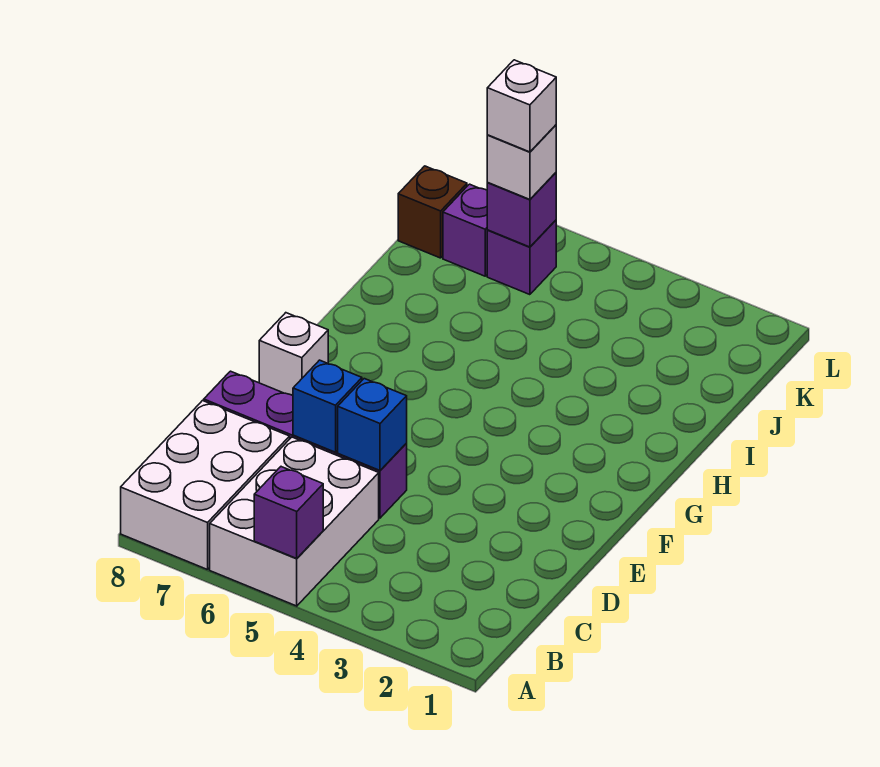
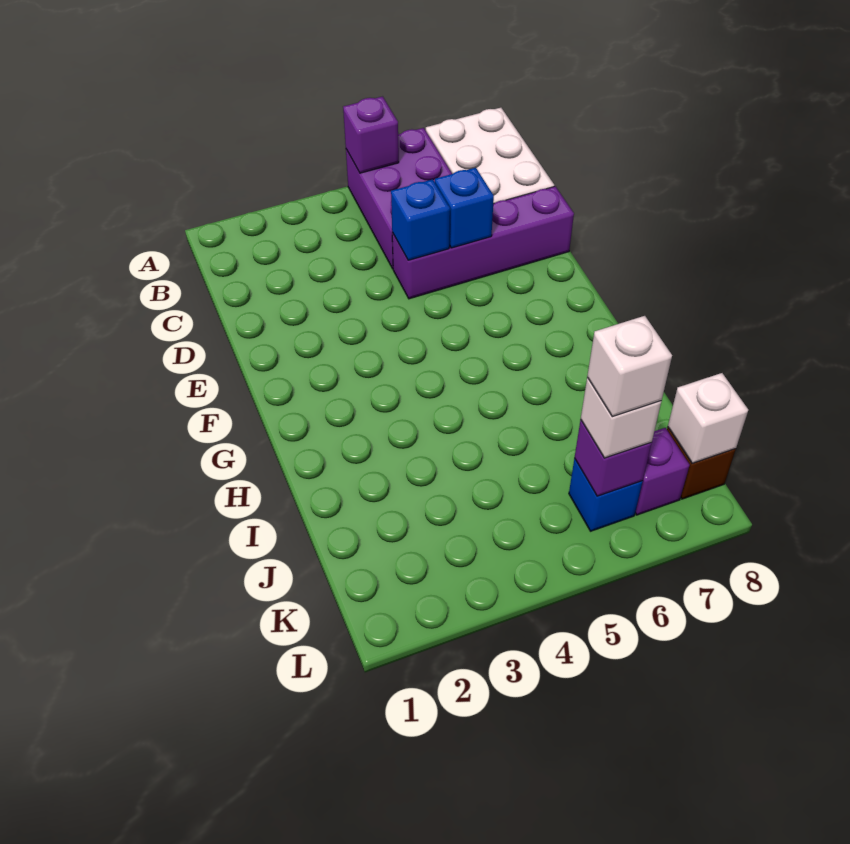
white 2x3 brick [210,437,379,606] -> purple 2x3 brick [346,128,452,269]
white 1x1 brick [259,313,328,396] -> white 1x1 brick moved to [668,373,748,463]
purple 1x1 brick [487,220,557,295] -> blue 1x1 brick [569,458,643,531]

